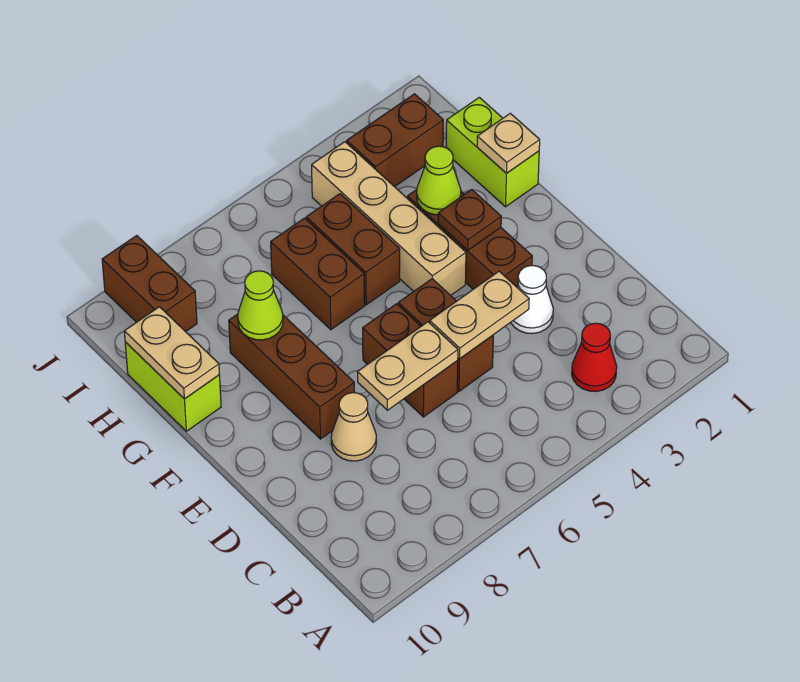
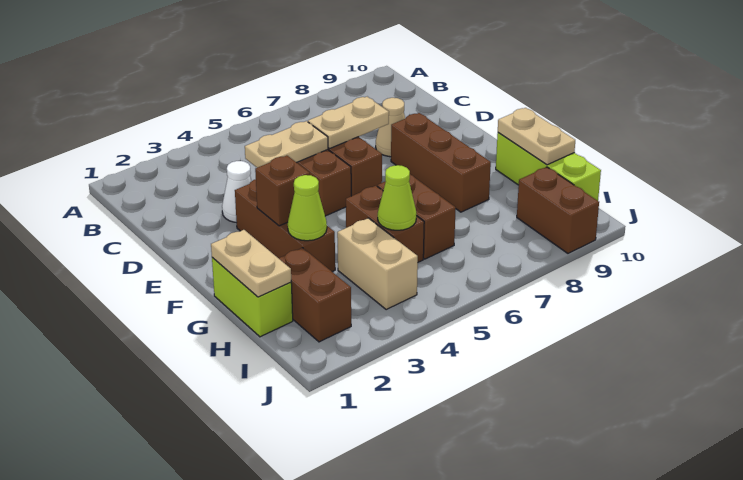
red 1x1 cone [572,323,617,392] -> none
brown 1x1 plate [438,190,501,250] -> brown 1x1 brick [255,156,310,226]
tan 1x4 brick [312,142,466,295] -> tan 1x2 brick [337,218,418,310]
tan 1x1 plate [477,113,540,173] -> tan 1x2 plate [211,230,291,297]
lime 1x1 cone [238,271,283,340] -> lime 1x1 cone moved to [378,165,416,230]
lime 1x2 brick [125,342,221,431] -> lime 1x3 brick [496,133,601,201]
brown 1x2 brick [347,94,443,187] -> brown 1x2 brick turned to [279,248,351,342]

